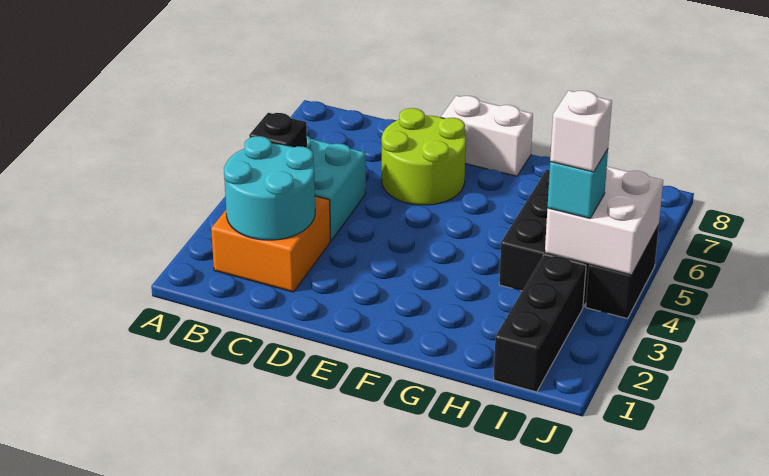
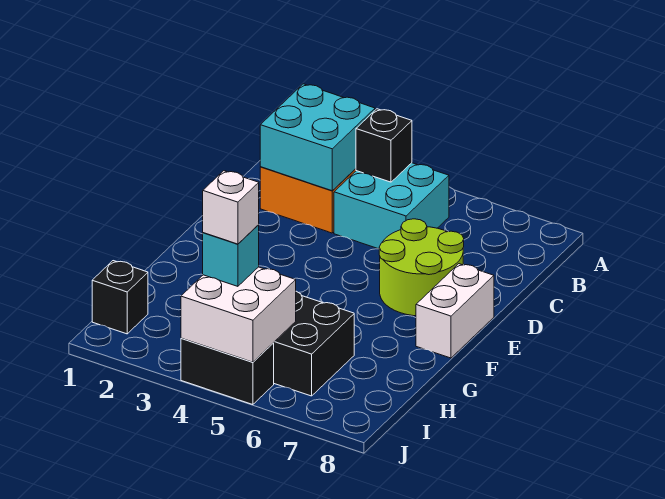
cyan 2x2 round brick [224,136,315,240] -> cyan 2x2 brick [260,84,375,191]
black 1x3 brick [494,255,586,392] -> black 1x1 brick [92,261,148,334]

